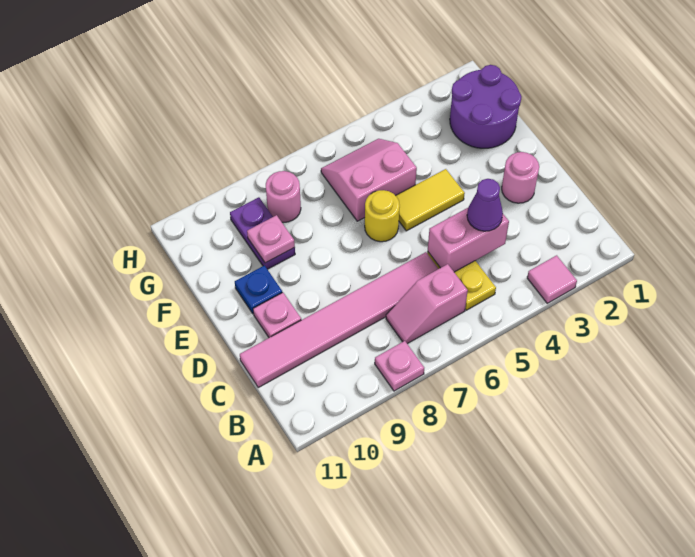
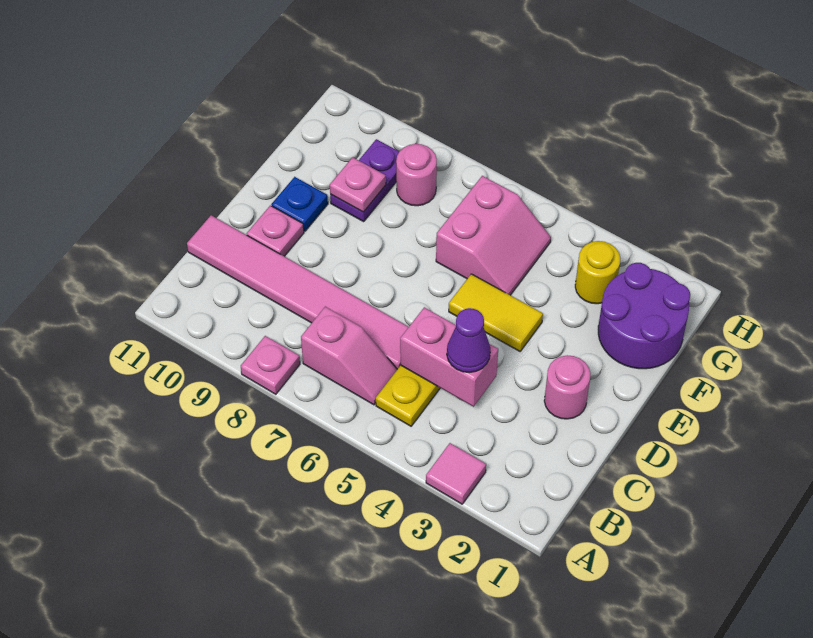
pink 1x2 slope [386,264,468,344] -> pink 1x2 slope turned to [301,307,397,405]
yellow 1x1 round brick [365,190,400,242] -> yellow 1x1 round brick moved to [575,241,620,304]
pink 2x2 slope [321,139,417,221] -> pink 2x2 slope turned to [436,176,551,295]

